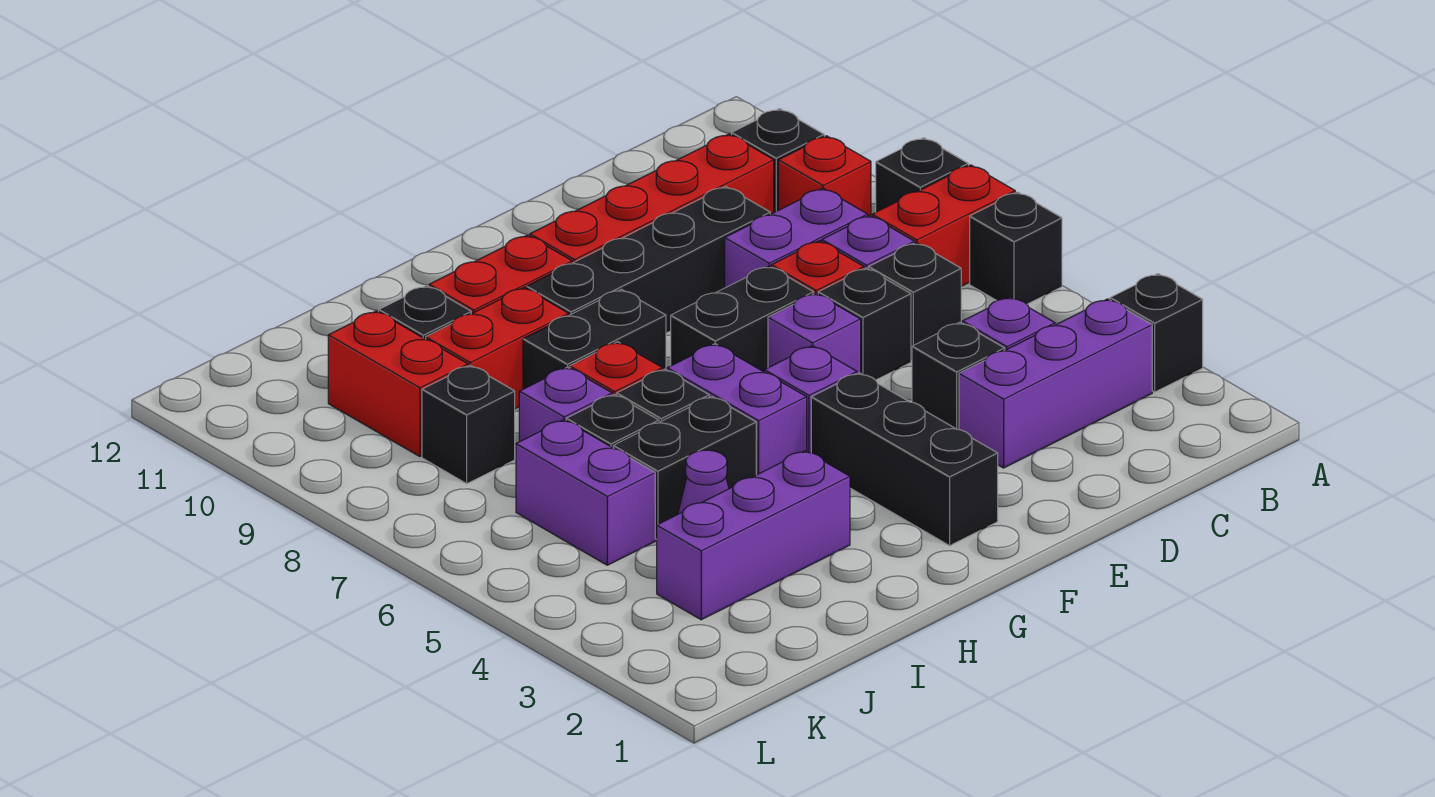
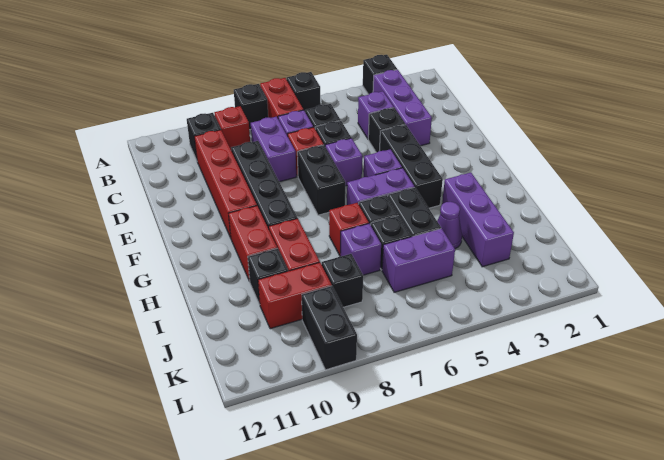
black 1x3 brick [811,373,998,546] -> black 1x3 brick turned to [380,125,443,208]
black 1x2 brick [523,289,666,389] -> black 1x2 brick moved to [302,286,357,370]

